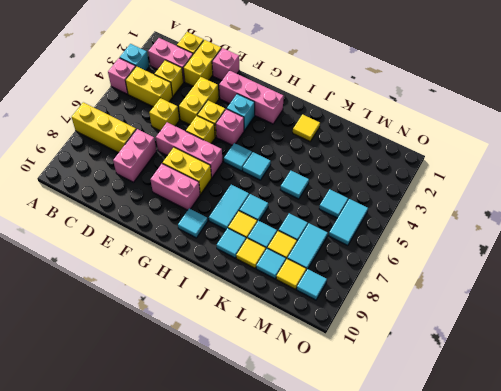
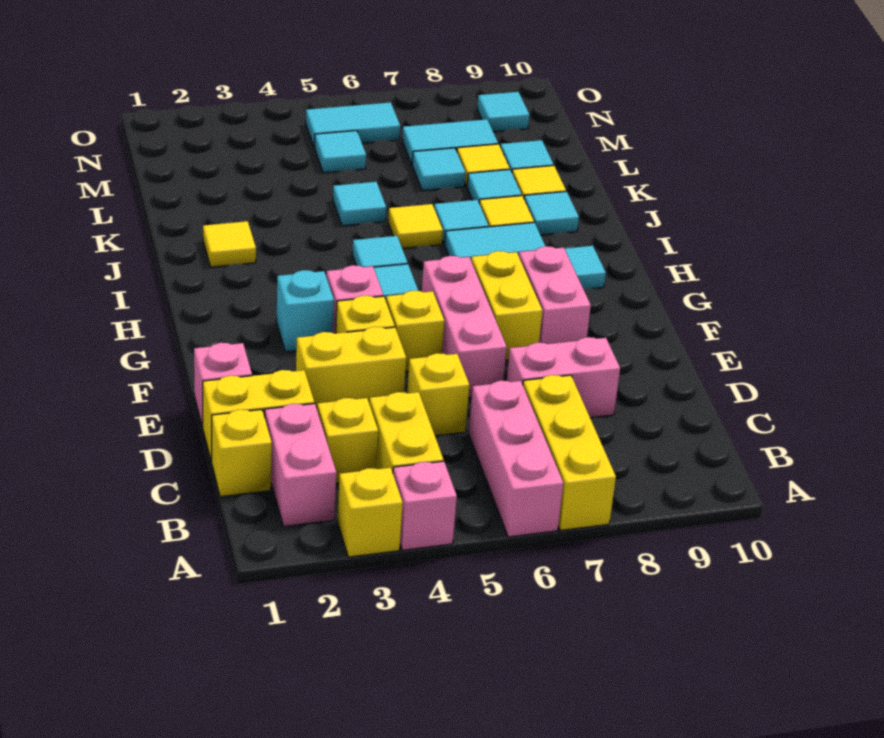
cyan 1x1 brick [120,44,149,70] -> yellow 1x1 brick [337,468,403,557]
pink 1x3 brick [219,71,284,124] -> pink 1x3 brick moved to [469,381,563,537]
yellow 1x1 tile [276,259,306,289] -> yellow 1x1 tile moved to [388,204,443,249]

